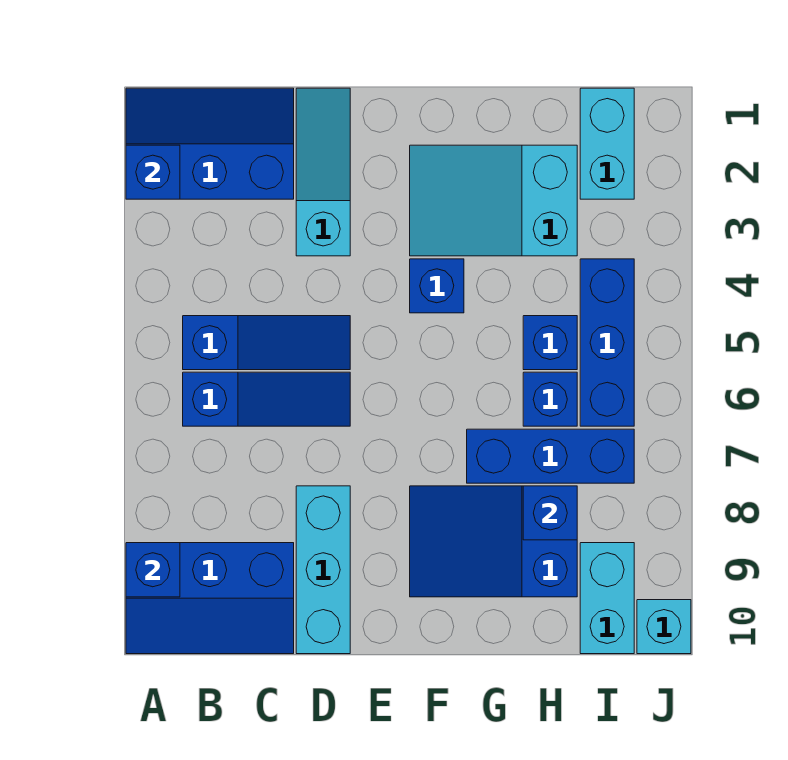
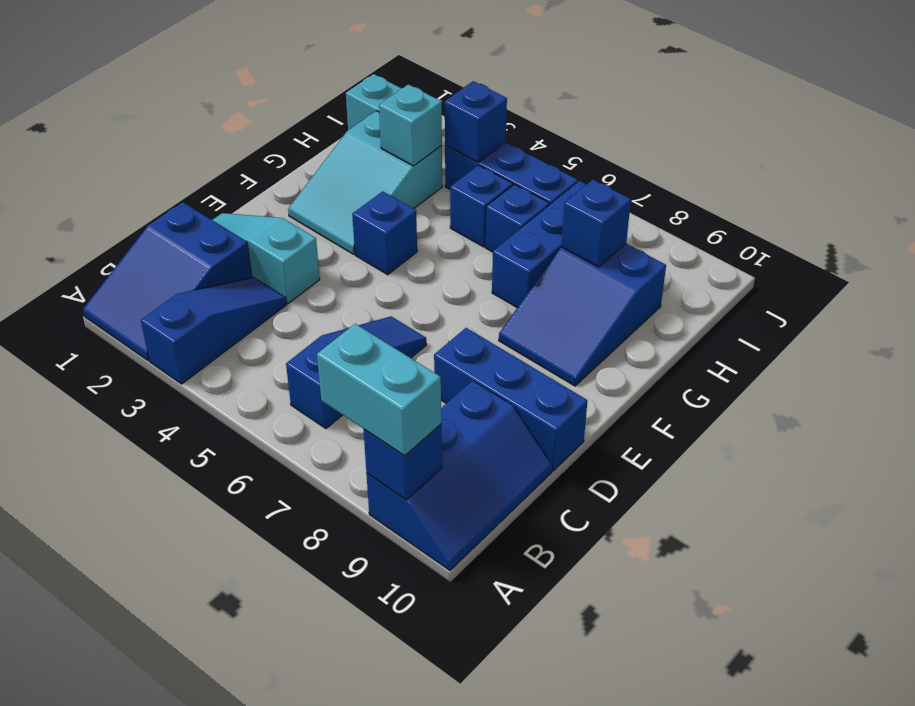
blue 2x3 slope [126,88,294,199] -> blue 2x3 slope turned to [83,202,252,360]
blue 1x1 brick [126,145,180,199] -> blue 1x1 brick moved to [445,81,507,162]
blue 1x3 slope [183,316,350,370] -> blue 1x3 slope moved to [141,277,287,384]
cyan 1x3 brick [296,486,350,654] -> blue 1x3 brick [434,328,587,471]
cyan 1x2 brick [580,543,634,654] -> cyan 1x2 brick moved to [317,324,441,456]
cyan 1x1 brick [637,600,691,654] -> cyan 1x1 brick moved to [379,84,442,166]

